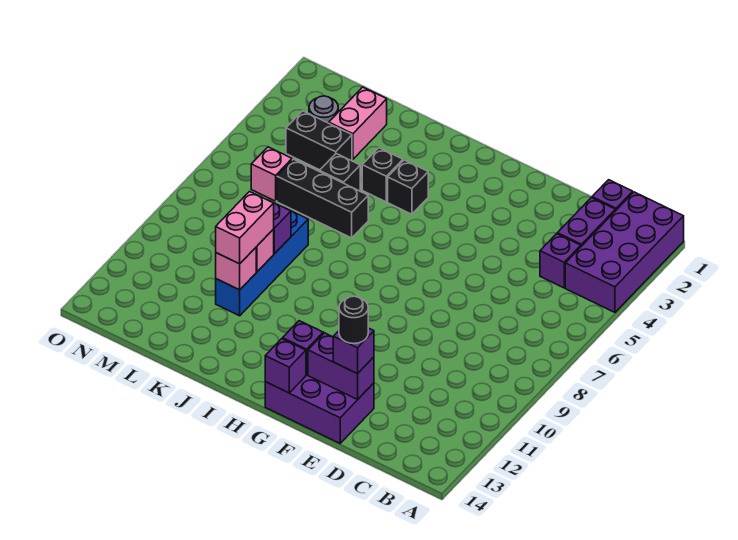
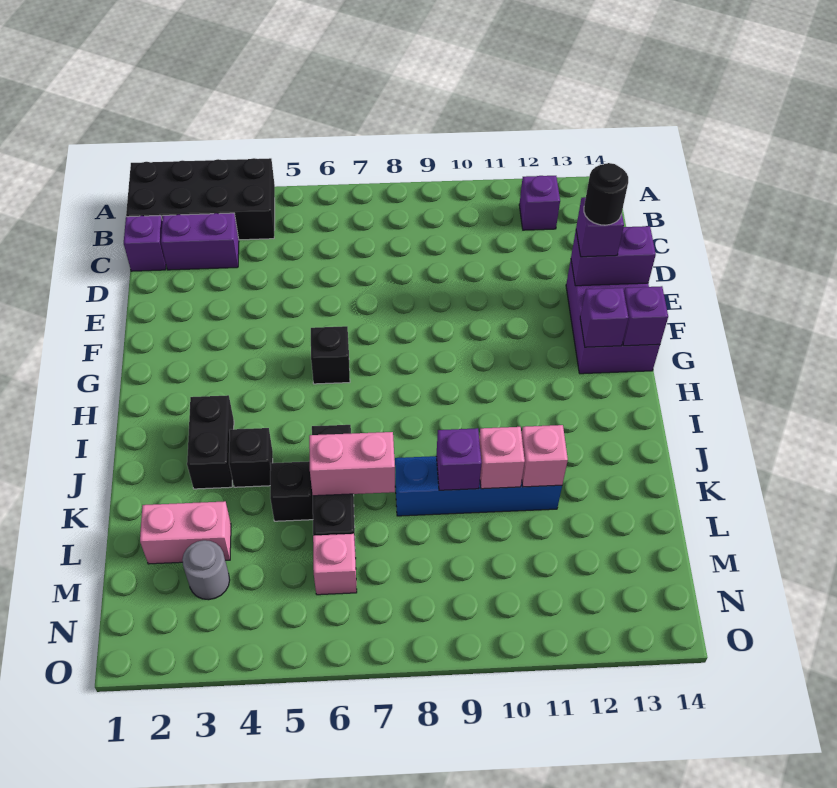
purple 2x4 brick [565,192,684,312] -> black 2x4 brick [126,158,275,240]
purple 1x1 brick [540,234,581,288] -> purple 1x1 brick moved to [519,176,560,230]
purple 1x2 brick [308,333,374,399] -> purple 1x2 brick turned to [571,226,656,286]
black 1x1 brick [388,160,428,214] -> black 1x1 brick moved to [311,326,350,384]
pink 1x2 brick [216,192,274,264] -> pink 1x2 brick moved to [309,432,395,496]
black 1x2 brick [286,111,352,170] -> black 1x2 brick moved to [187,395,234,489]

